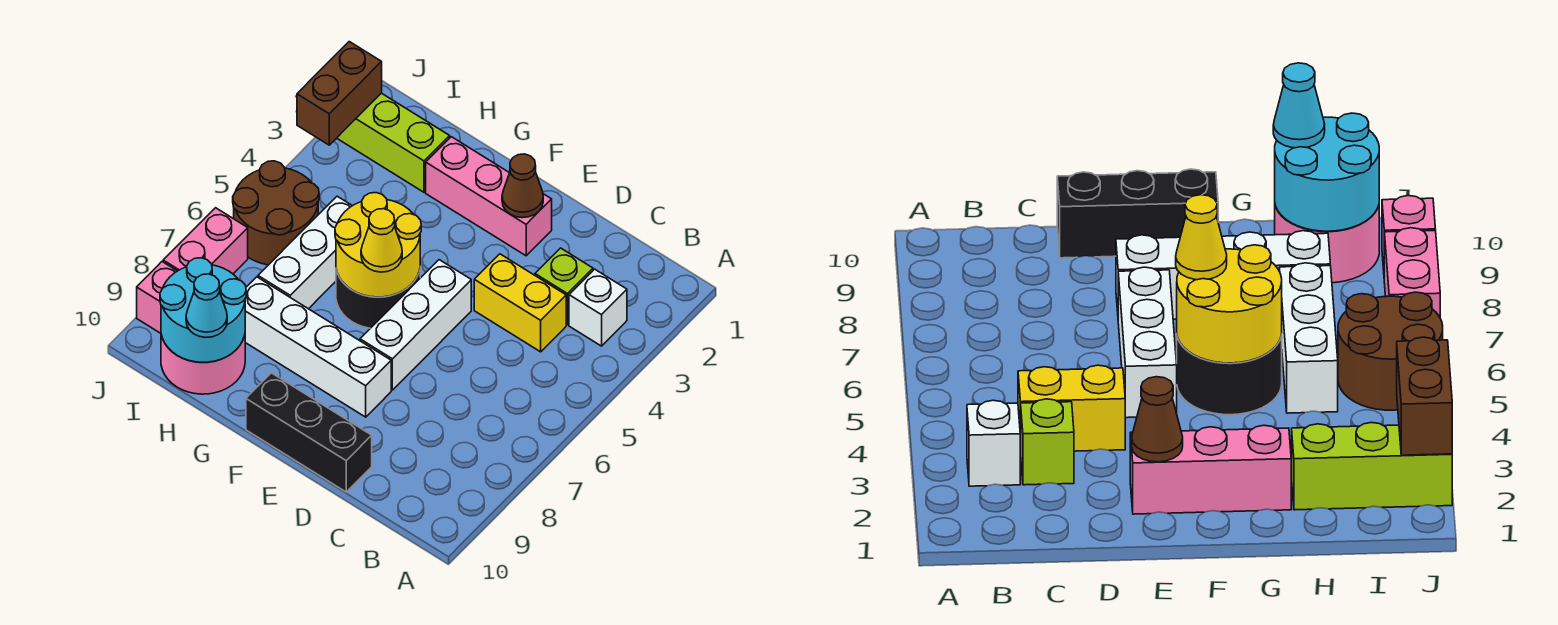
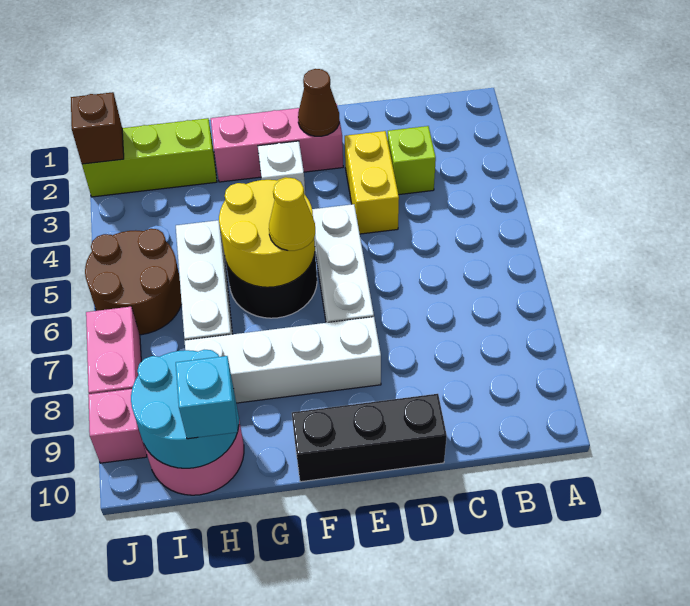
white 1x1 brick [569,269,627,346] -> white 1x1 brick moved to [258,141,305,194]
yellow 1x2 brick [474,254,566,352] -> yellow 1x2 brick turned to [345,131,399,234]
cyan 1x1 cone [186,274,227,337] -> cyan 1x1 brick [176,356,238,439]
brown 1x2 brick [297,42,382,145] -> brown 1x1 brick [71,92,124,164]

